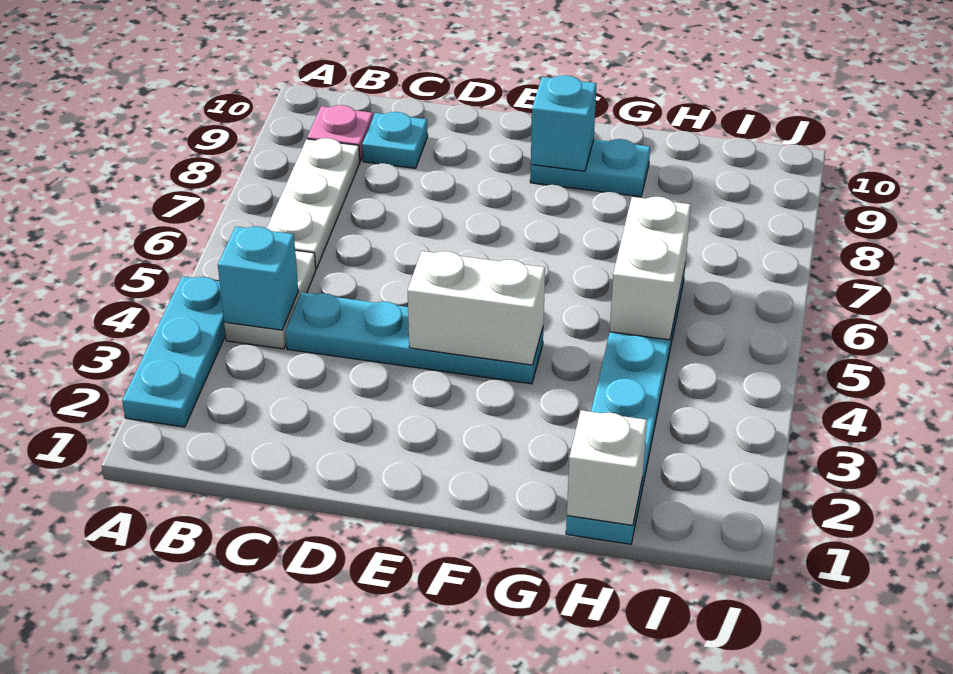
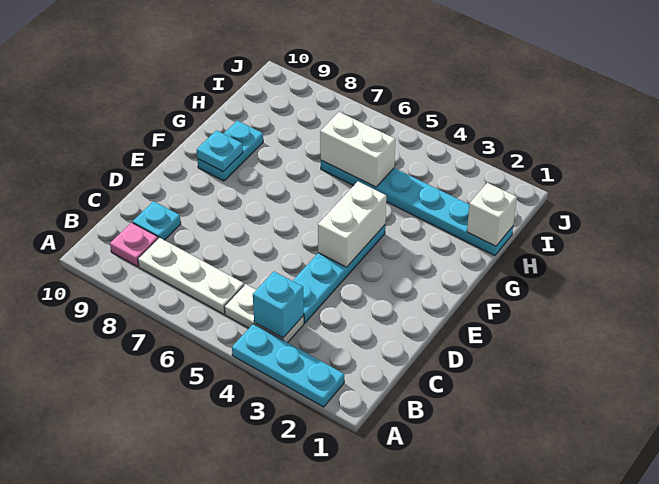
cyan 1x1 brick [531,75,597,171] -> cyan 1x1 plate [197,130,243,172]

